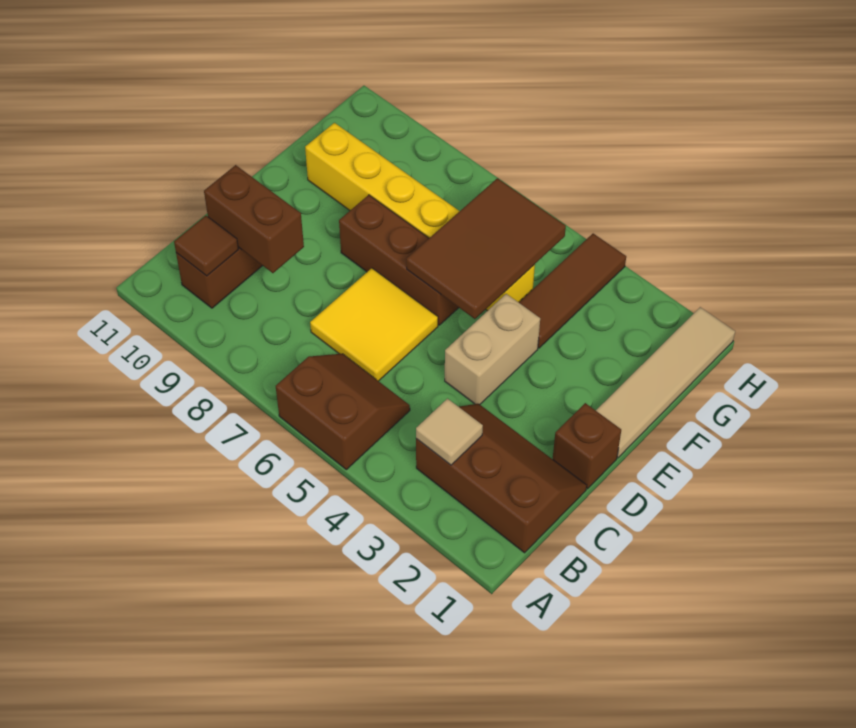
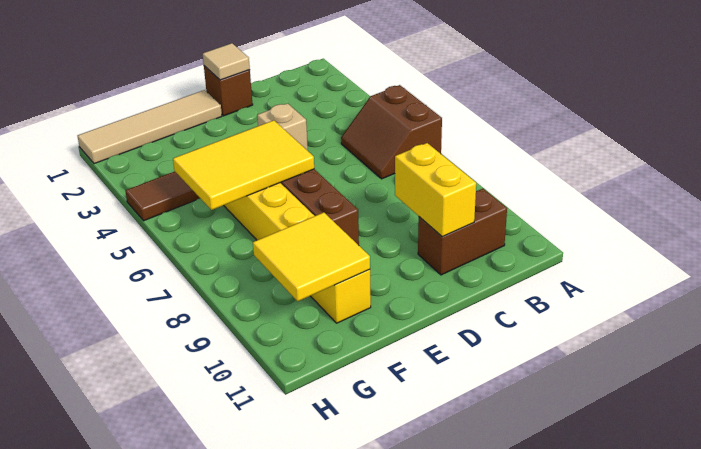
brown 2x3 slope [416,404,587,553] -> none
tan 1x1 tile [416,399,483,465] -> tan 1x1 tile moved to [203,43,250,80]
brown 1x1 tile [174,216,238,276] -> none
yellow 2x2 tile [310,268,438,381] -> yellow 2x2 tile moved to [253,212,370,301]
brown 1x2 brick [204,165,304,273] -> yellow 1x2 brick [395,143,476,236]
tan 1x2 brick [445,294,540,404] -> tan 1x1 brick [257,103,308,151]
brown 2x3 tile [406,178,566,319] -> yellow 2x3 tile [173,120,314,210]

